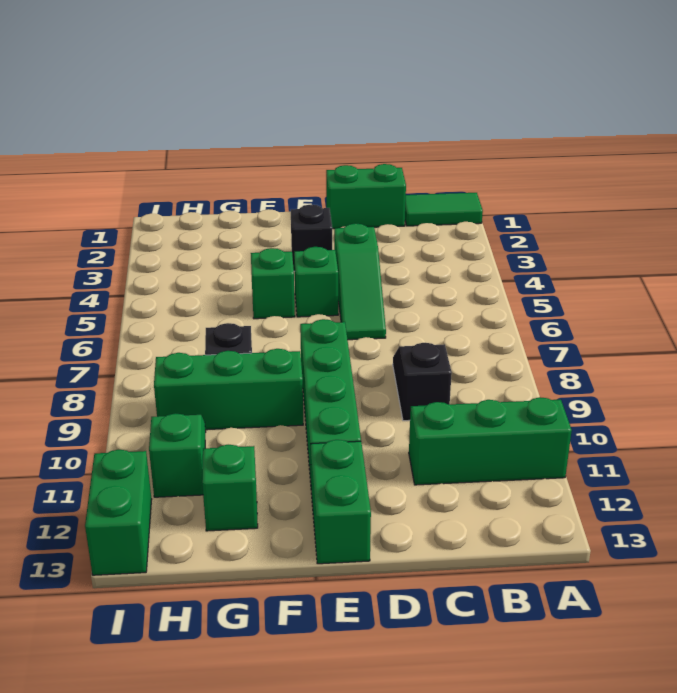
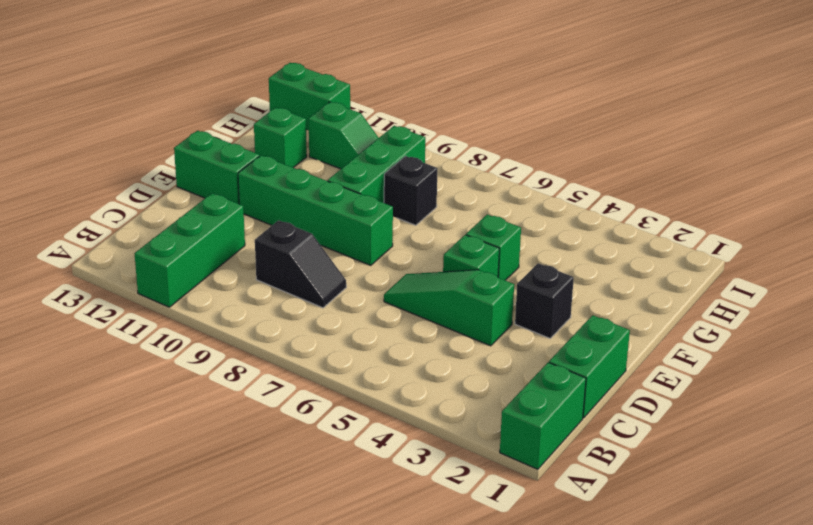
green 1x2 tile [405,193,483,226] -> green 1x2 brick [500,362,586,469]

